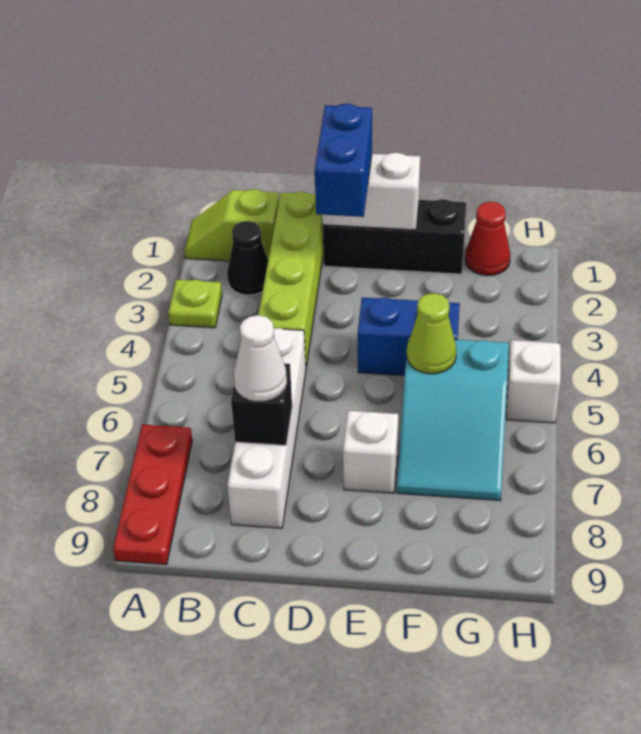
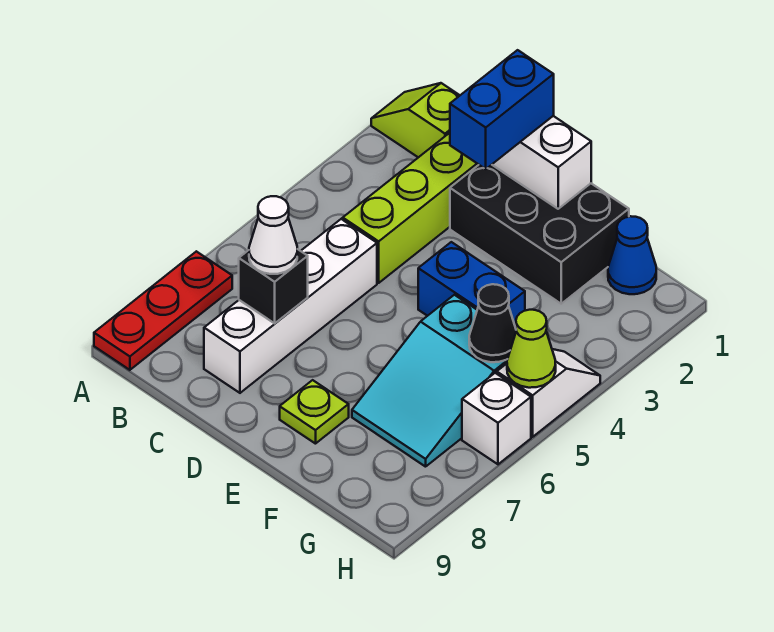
lime 1x1 plate [168,280,222,328] -> lime 1x1 plate moved to [280,380,349,444]
black 1x1 cone [227,221,268,295] -> black 1x1 cone moved to [469,284,516,362]
black 1x3 brick [323,199,466,274] -> black 2x3 brick [450,165,629,304]
white 1x1 brick [343,411,398,493] -> white 1x1 brick moved to [462,373,531,464]
lime 1x1 cone [407,293,456,374] -> lime 1x1 cone moved to [507,310,556,388]
red 1x1 cone [465,202,510,276] -> blue 1x1 cone [608,216,656,294]

